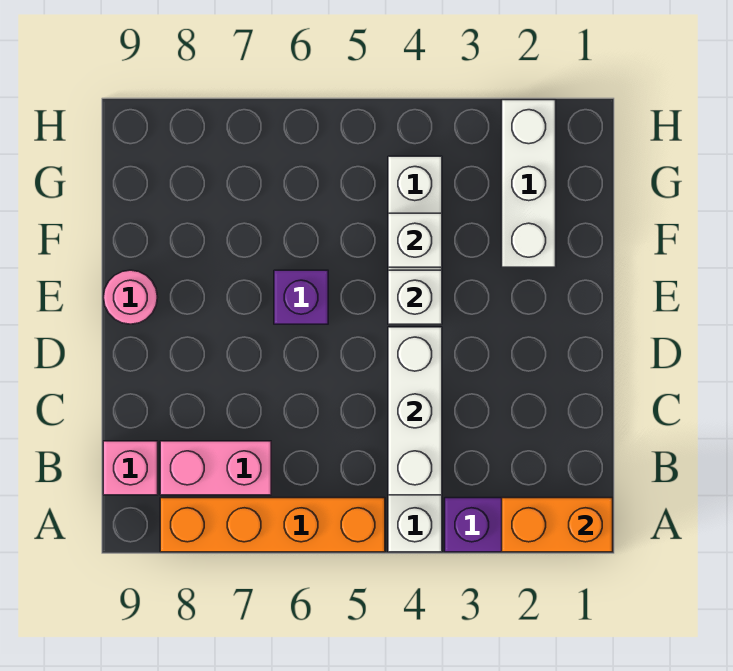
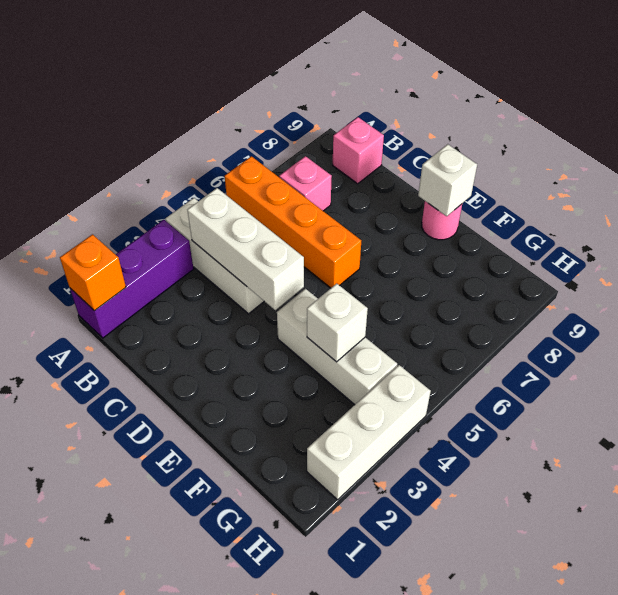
orange 1x2 brick [502,498,613,552] -> orange 1x1 brick [60,234,126,311]
orange 1x4 brick [160,498,385,552] -> orange 1x4 brick turned to [225,156,361,288]
pink 1x2 brick [160,441,271,495] -> pink 1x1 brick [279,156,332,211]
white 1x1 brick [388,270,442,324] -> white 1x1 brick moved to [418,144,477,216]
purple 1x1 brick [274,270,328,324] -> none
white 1x3 brick [502,100,556,267] -> white 1x3 brick turned to [307,365,431,500]

